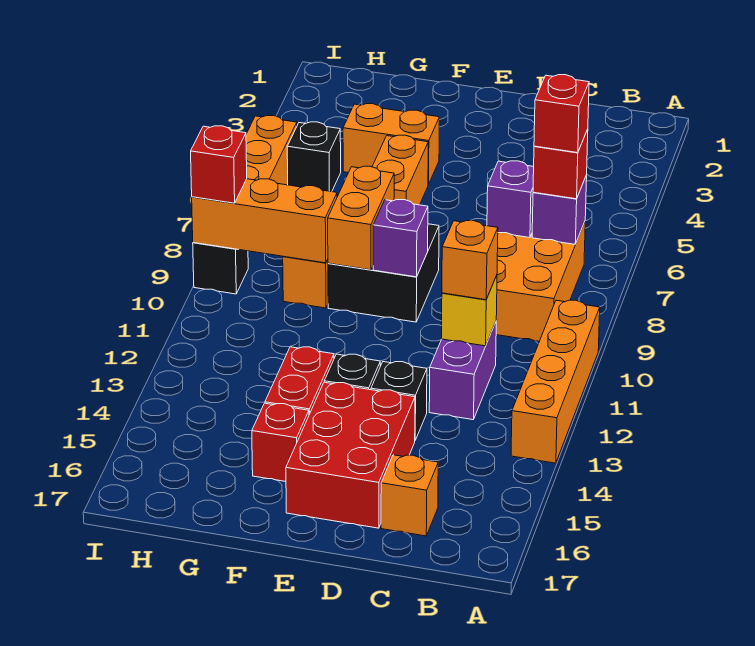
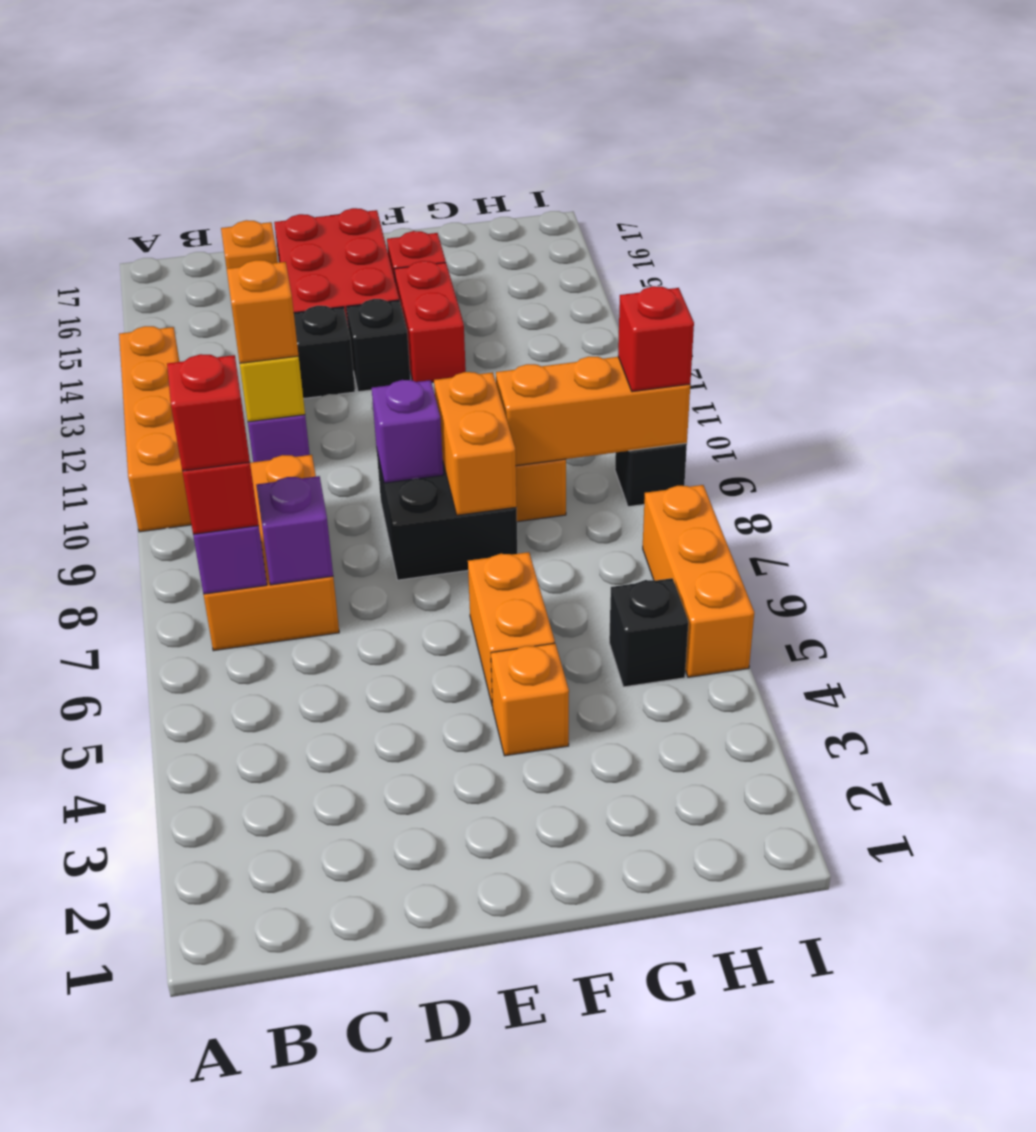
orange 1x2 brick [343,104,439,184] -> orange 1x1 brick [491,643,569,756]

